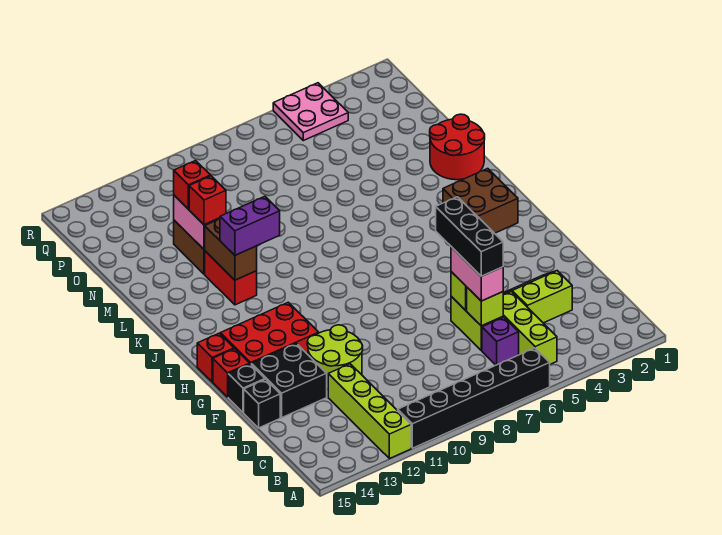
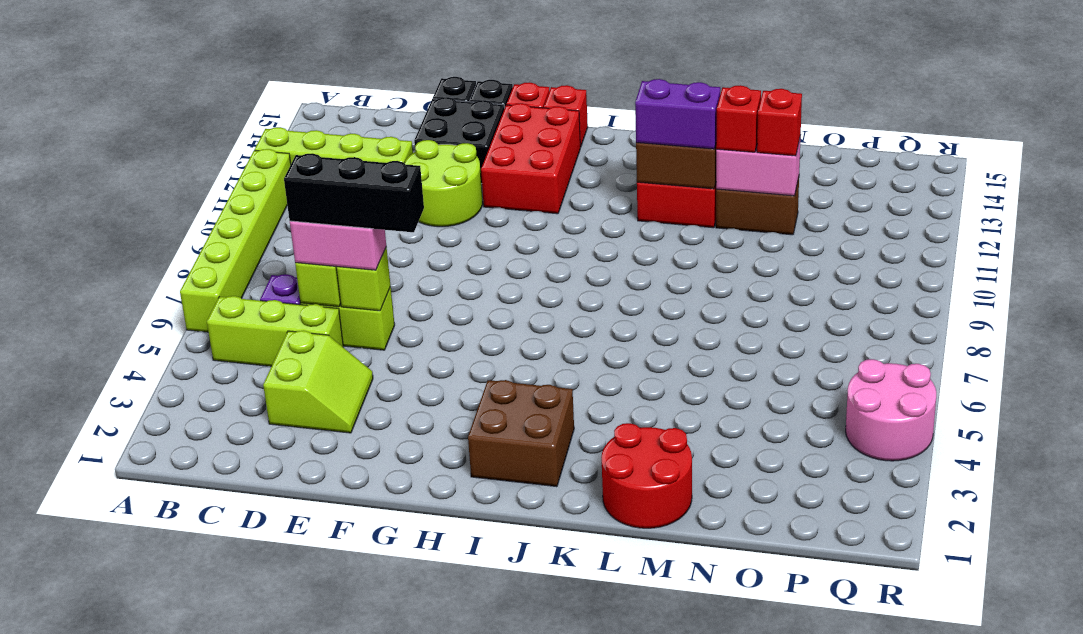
black 1x6 brick [398,348,550,448] -> lime 1x6 brick [180,149,291,332]
purple 1x2 brick [220,196,280,255] -> purple 1x2 brick turned to [635,79,720,149]
pink 2x2 plate [273,83,348,141] -> pink 2x2 round brick [846,359,936,461]

